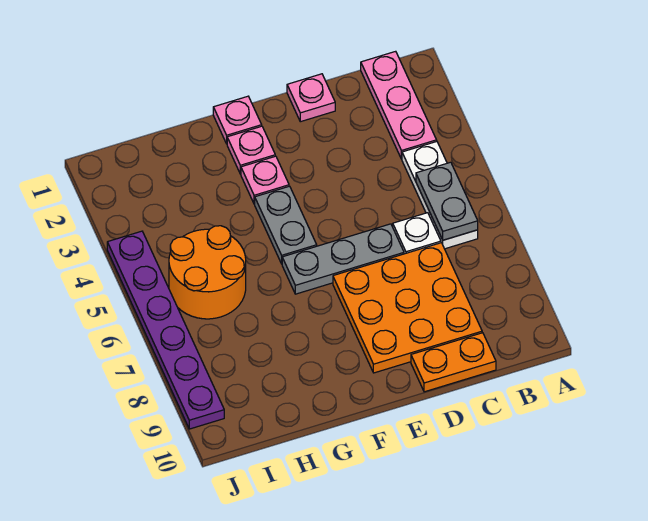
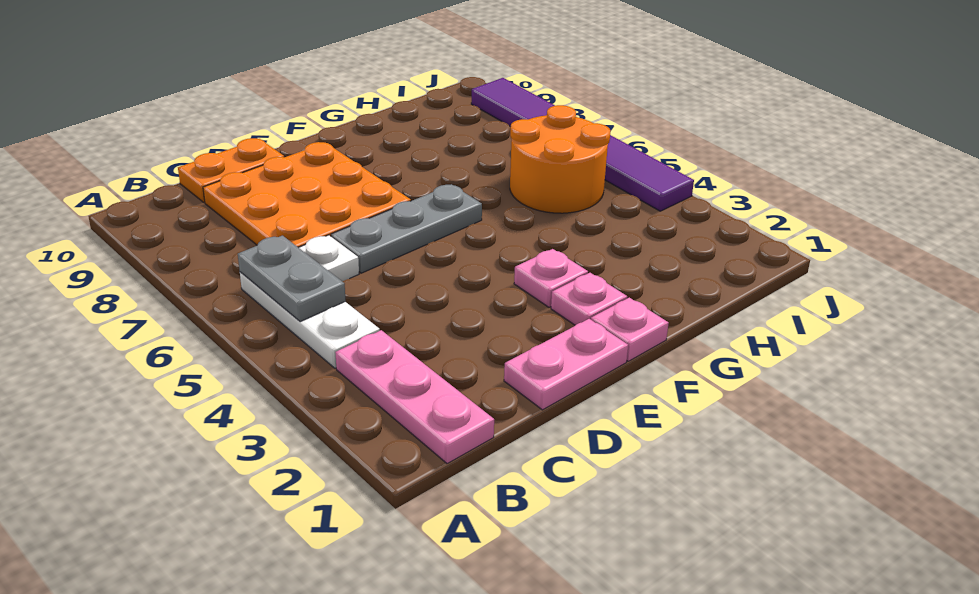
pink 1x1 plate [287,74,335,122] -> pink 1x2 plate [504,319,628,410]
grey 1x2 plate [255,186,317,264] -> none
purple 1x6 plate [107,231,224,429] -> purple 1x6 tile [471,78,694,211]

